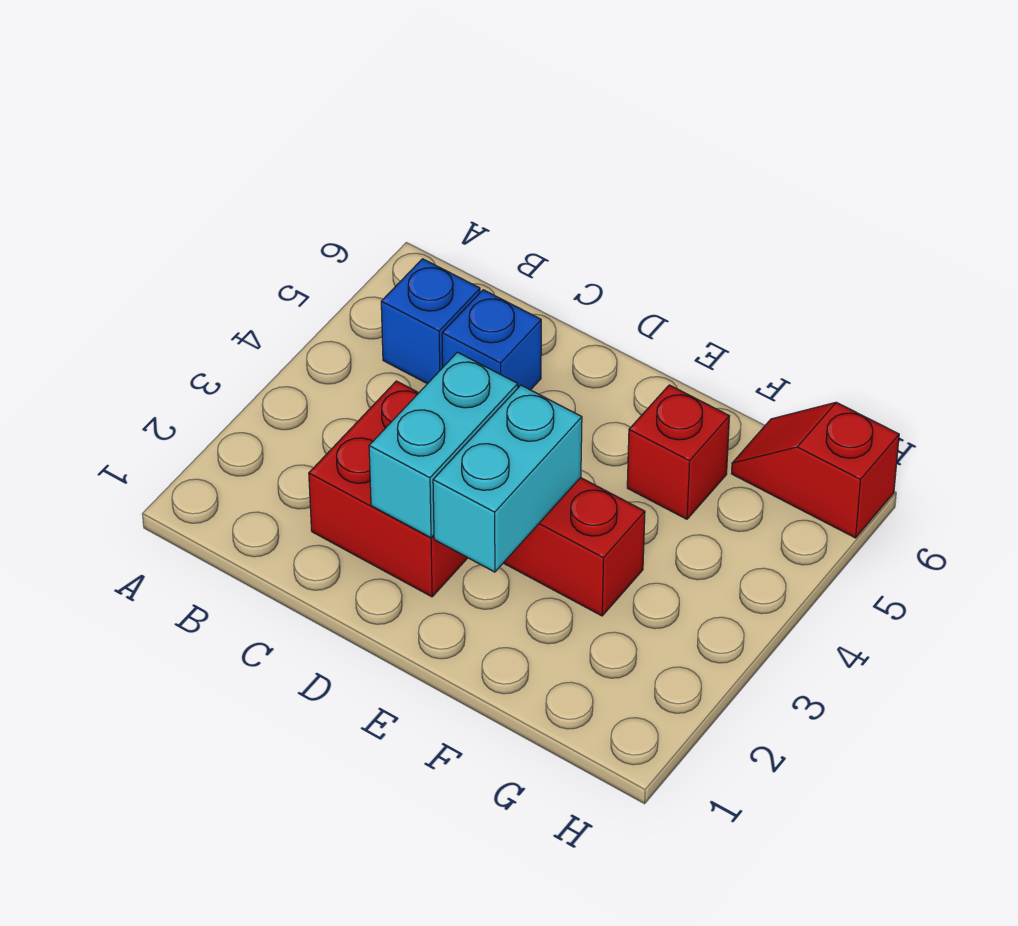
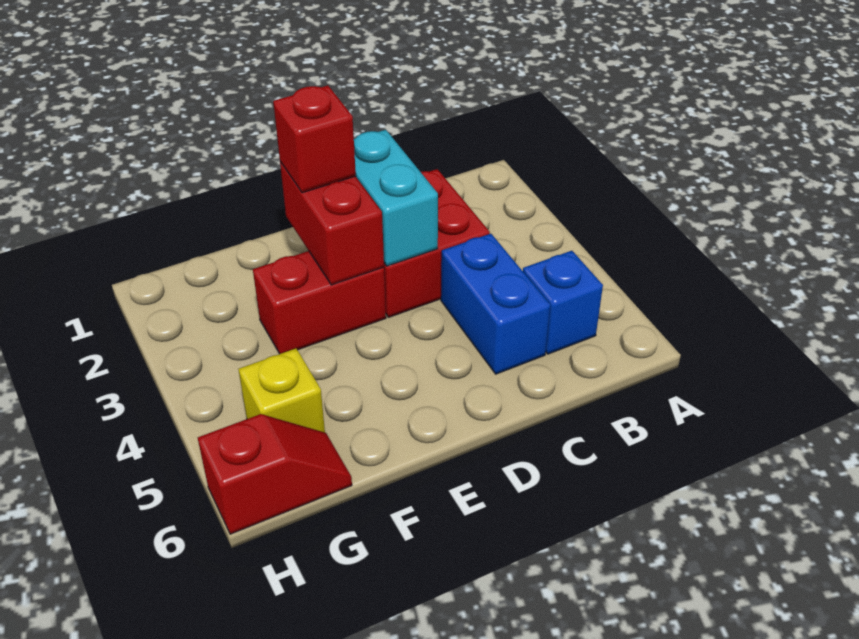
blue 1x1 brick [442,290,541,390] -> blue 1x2 brick [441,234,550,374]
cyan 1x2 brick [433,385,582,572] -> red 1x2 brick [280,162,384,285]
red 1x1 brick [627,385,729,519] -> red 1x1 brick moved to [273,85,356,193]
none -> yellow 1x1 brick [239,348,325,432]

